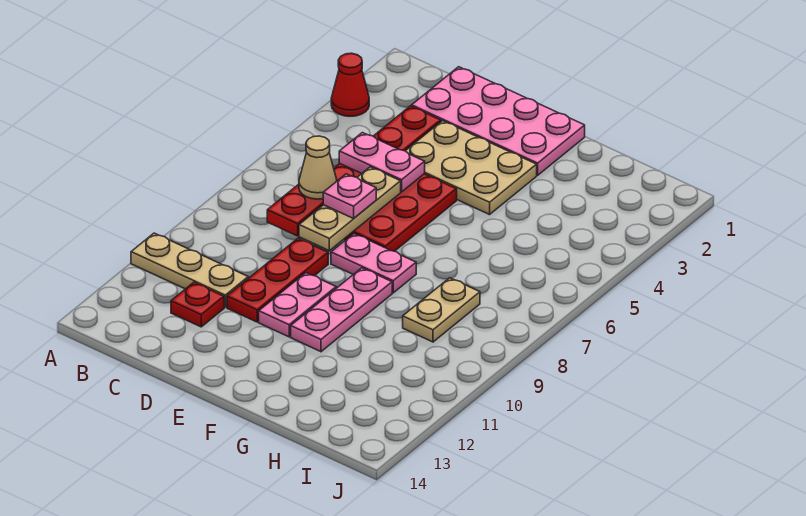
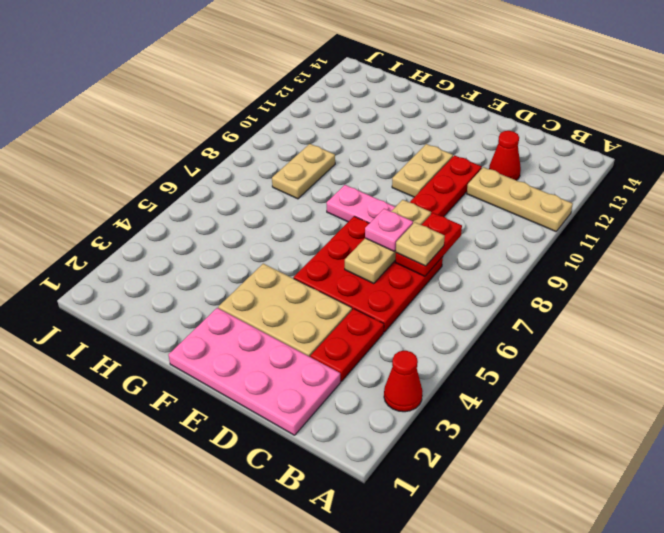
pink 1x2 plate [339,133,425,192] -> none
tan 1x1 cone [299,136,337,199] -> tan 1x1 plate [396,222,445,266]
red 1x1 plate [171,282,224,327] -> red 1x1 cone [489,131,521,180]
pink 1x2 plate [259,273,336,337] -> tan 1x2 plate [392,144,453,197]
pink 1x3 plate [291,268,392,352] -> none

